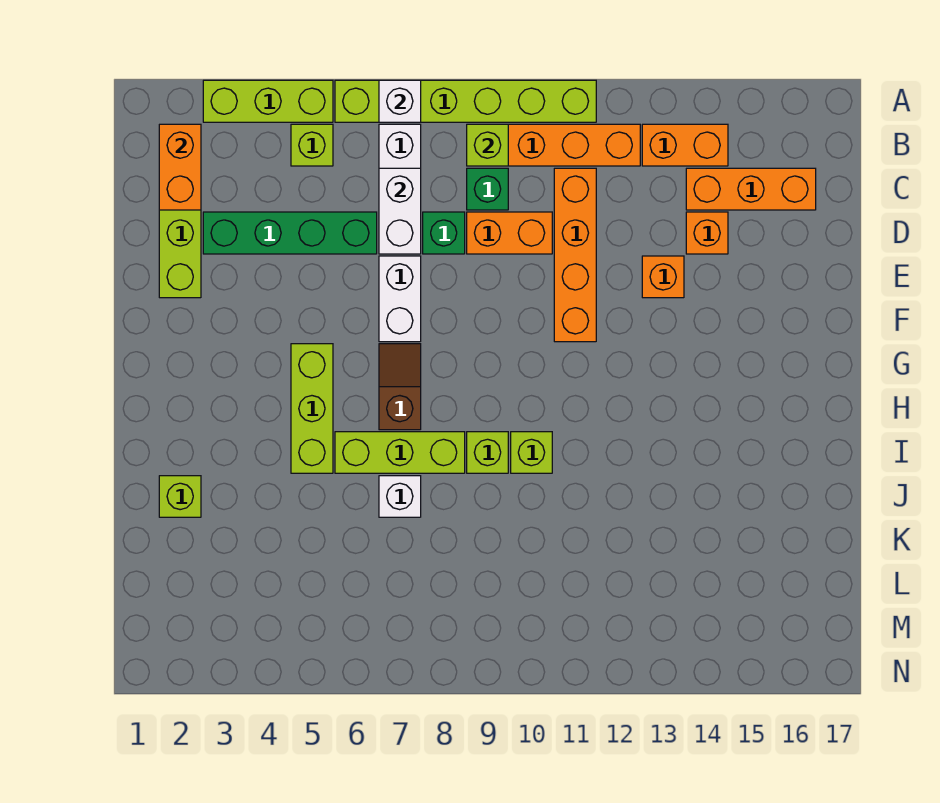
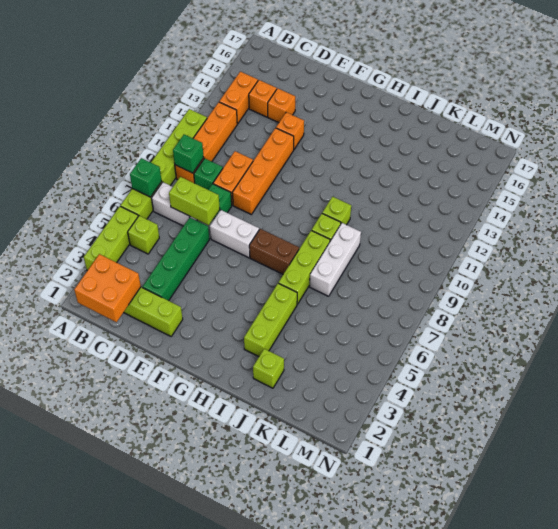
white 1x1 brick [379,80,421,122] -> green 1x1 brick [130,158,162,197]
orange 1x2 brick [159,124,201,210] -> orange 2x2 brick [74,254,141,322]
lime 1x1 brick [467,124,508,166] -> green 1x1 brick [173,135,204,173]
white 1x2 brick [379,168,421,254] -> lime 1x2 brick [169,177,220,225]
orange 1x4 brick [554,168,596,342] -> orange 1x4 brick turned to [232,128,294,214]
orange 1x3 brick [686,168,816,210] -> orange 1x1 brick [249,80,277,117]
lime 1x3 brick [291,344,333,473] -> lime 1x3 brick turned to [244,283,297,357]
brown 1x2 slope [379,344,421,430] -> brown 1x2 brick [249,229,299,274]
white 1x1 brick [379,476,421,517] -> white 1x3 brick [310,223,361,296]

